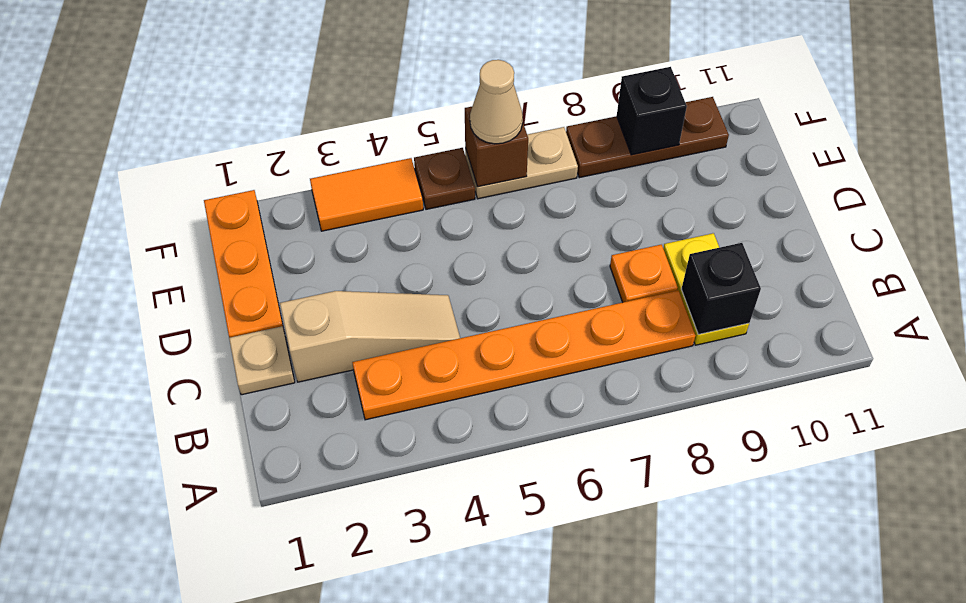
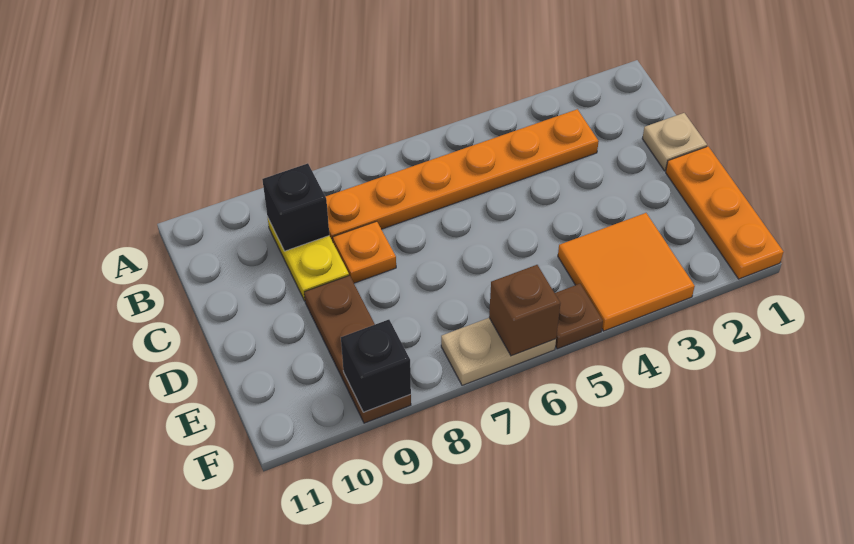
tan 1x3 slope [280,291,460,382] -> none
orange 1x2 tile [310,158,423,231] -> orange 2x2 tile [558,213,695,331]
tan 1x1 cone [470,60,523,144] -> none
brown 1x3 plate [566,97,729,178] -> brown 1x3 plate turned to [304,275,411,423]

